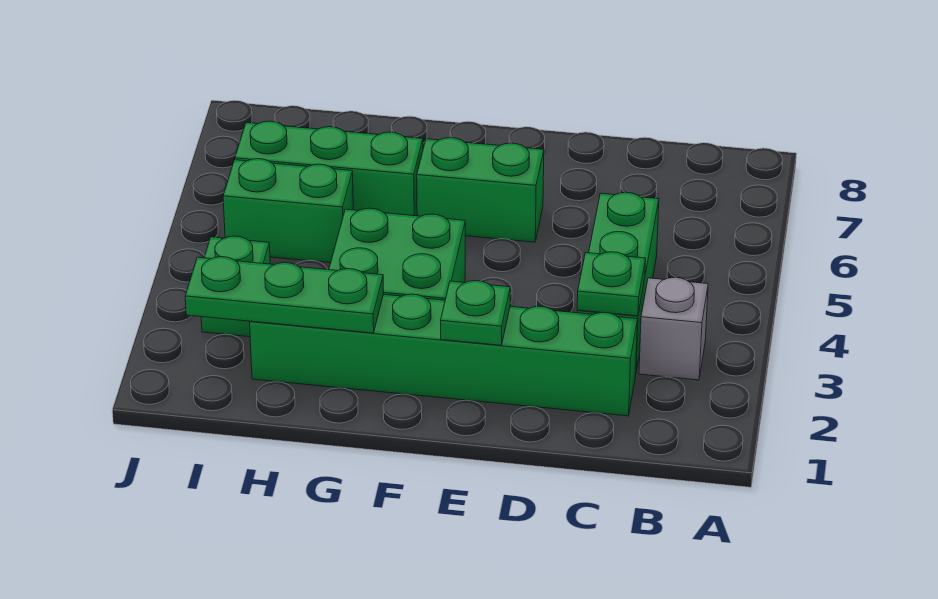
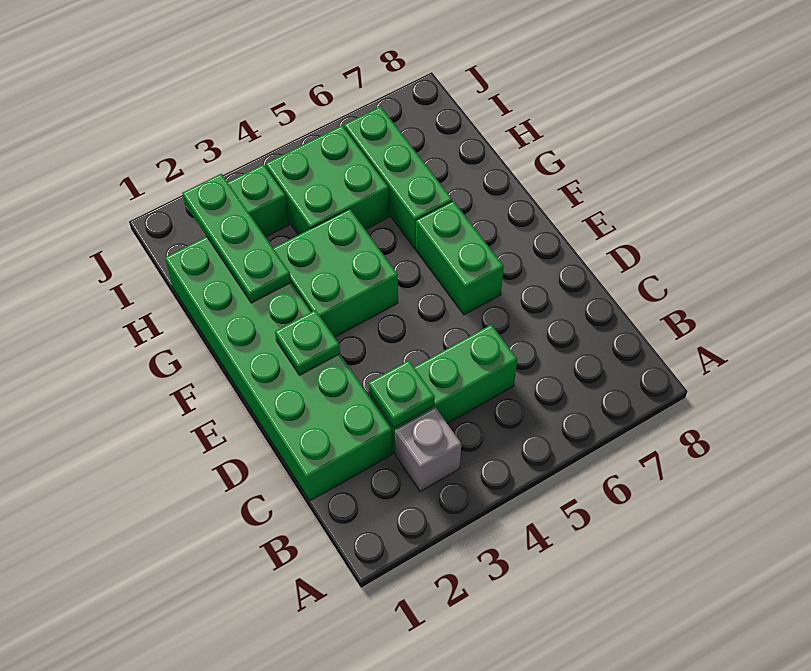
green 1x6 brick [250,294,638,416] -> green 2x6 brick [165,237,392,501]
green 1x2 brick [223,159,353,263] -> green 2x2 brick [266,126,389,235]

